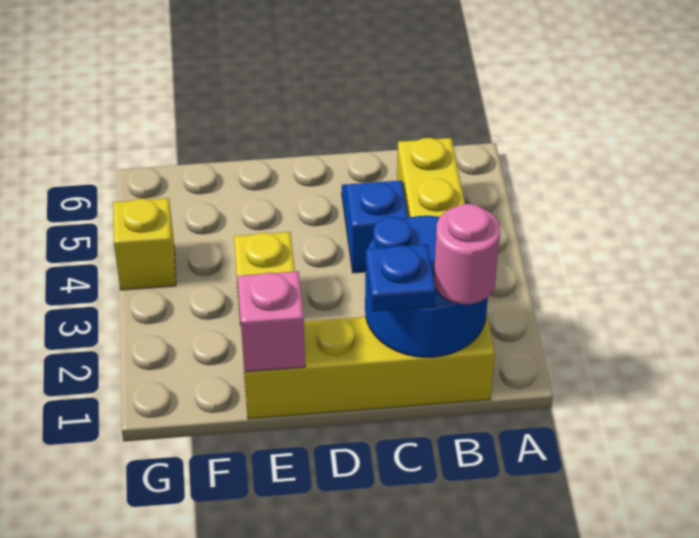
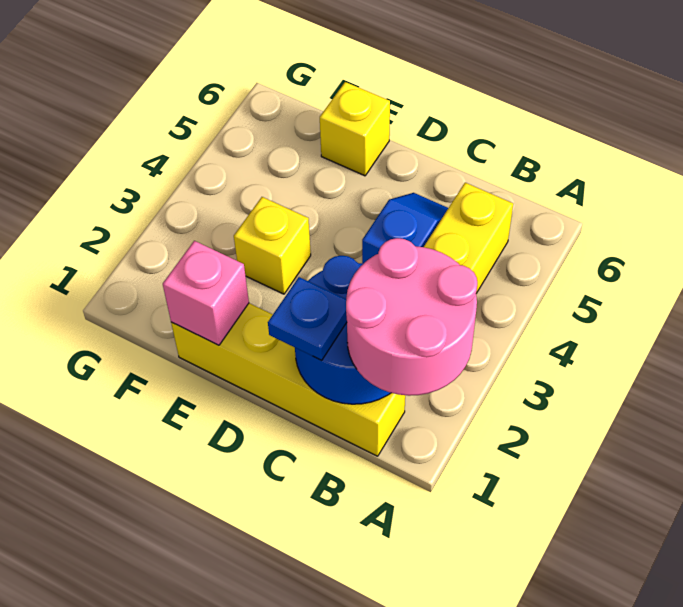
pink 1x1 round brick [434,204,500,304] -> pink 2x2 round brick [346,238,477,396]
yellow 1x1 brick [113,198,176,290] -> yellow 1x1 brick moved to [320,82,390,176]

